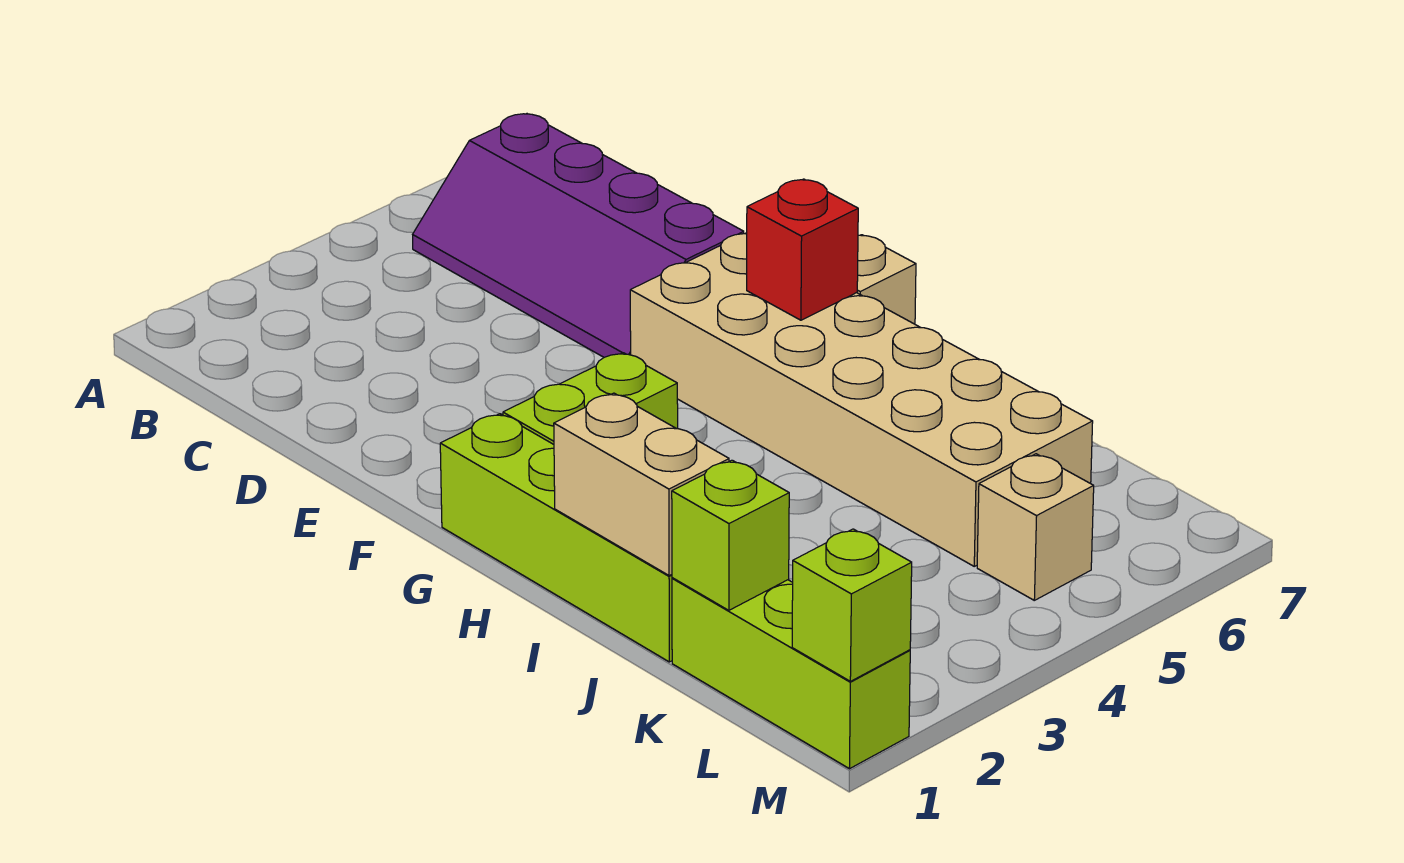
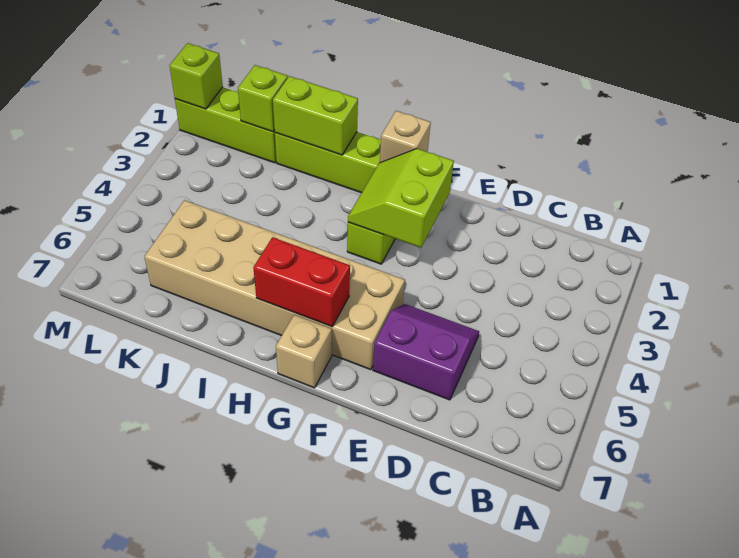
purple 2x4 slope [413,114,744,357] -> purple 2x2 slope [373,304,479,400]
none -> lime 2x2 slope [348,149,454,248]
red 1x1 brick [747,179,858,320] -> red 1x2 brick [253,237,350,327]
tan 1x2 brick [554,393,729,576] -> lime 1x2 brick [273,76,358,155]
tan 1x1 brick [977,454,1094,600] -> tan 1x1 brick moved to [380,111,431,163]

